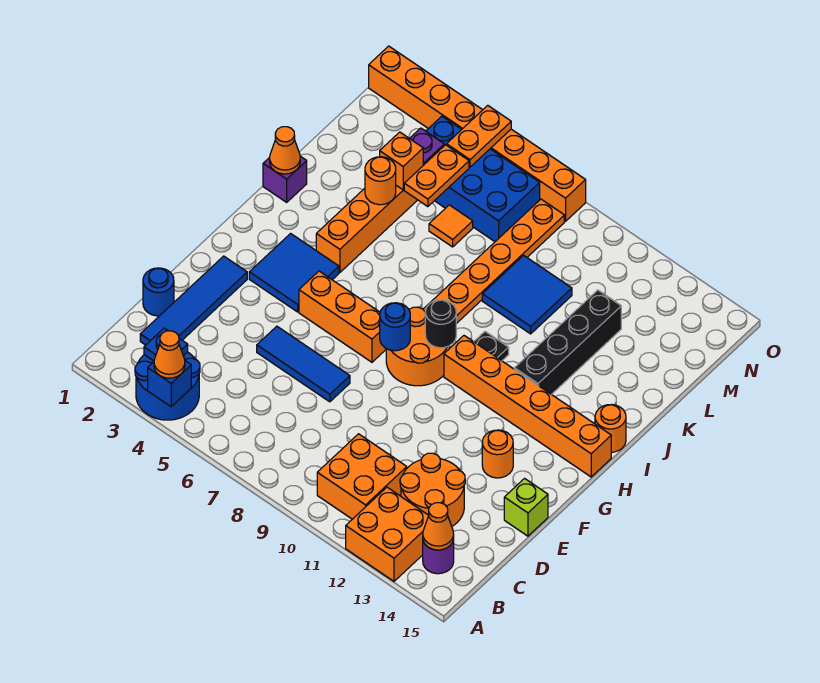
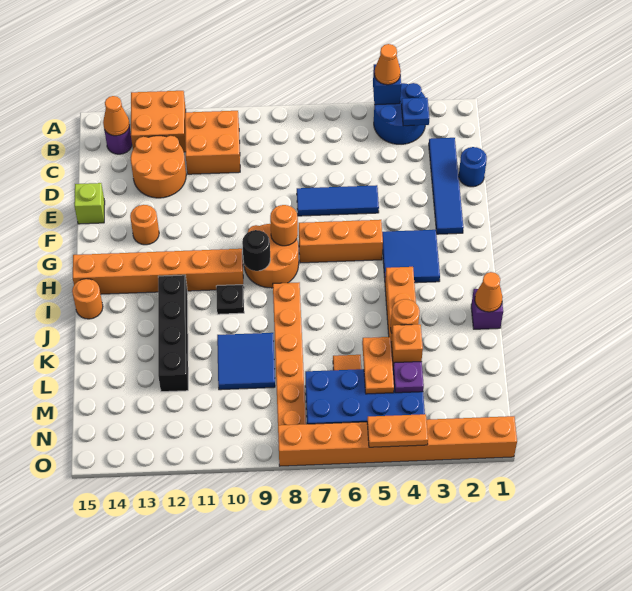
blue 1x1 round brick [380,303,410,351] -> orange 1x1 round brick [270,205,298,246]
orange 1x2 plate [447,105,511,167] -> orange 1x2 plate turned to [367,414,428,447]

